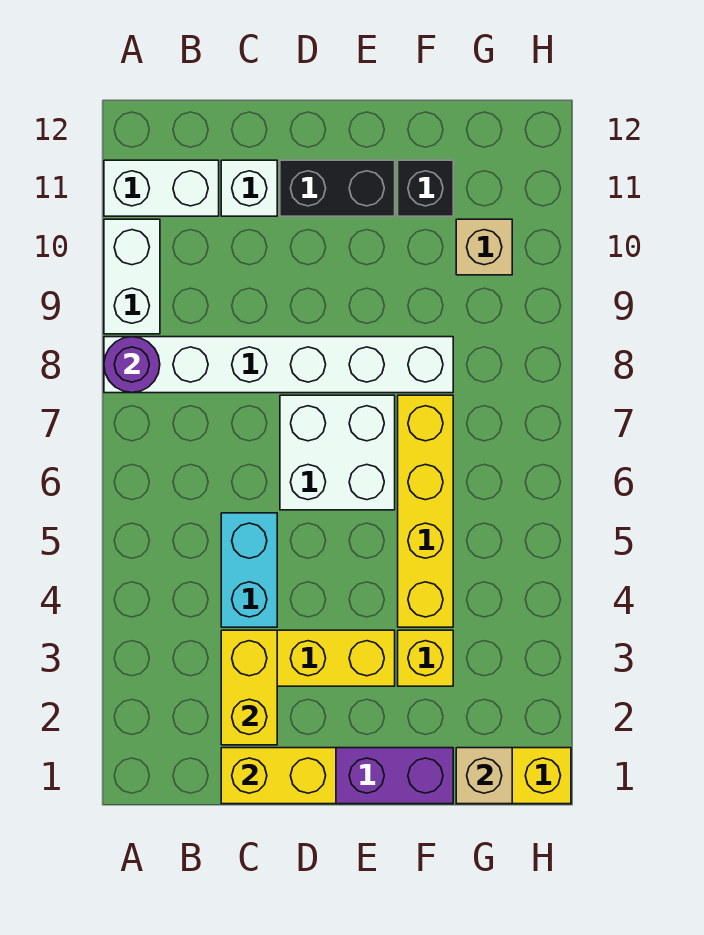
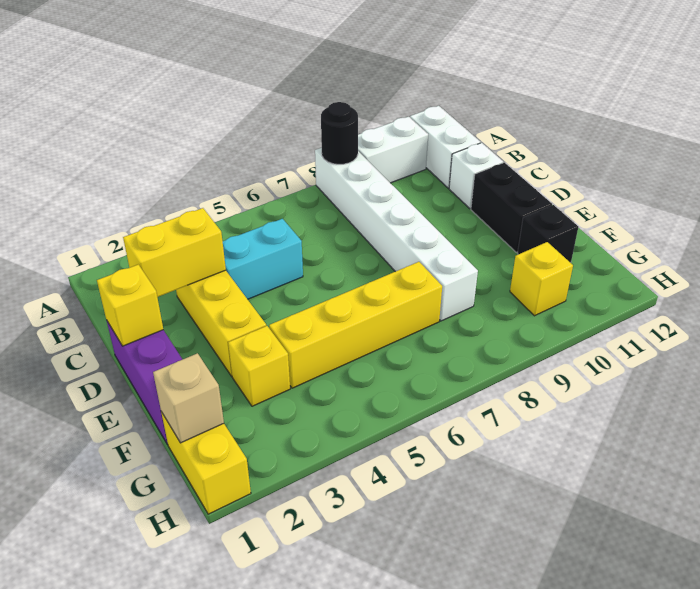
purple 1x1 round brick [104,337,160,393] -> black 1x1 round brick [321,102,358,164]
yellow 1x2 brick [221,748,336,804] -> yellow 1x1 brick [97,264,163,346]
white 2x2 brick [280,395,395,510] -> none
tan 1x1 brick [456,219,512,275] -> yellow 1x1 brick [510,242,573,316]

